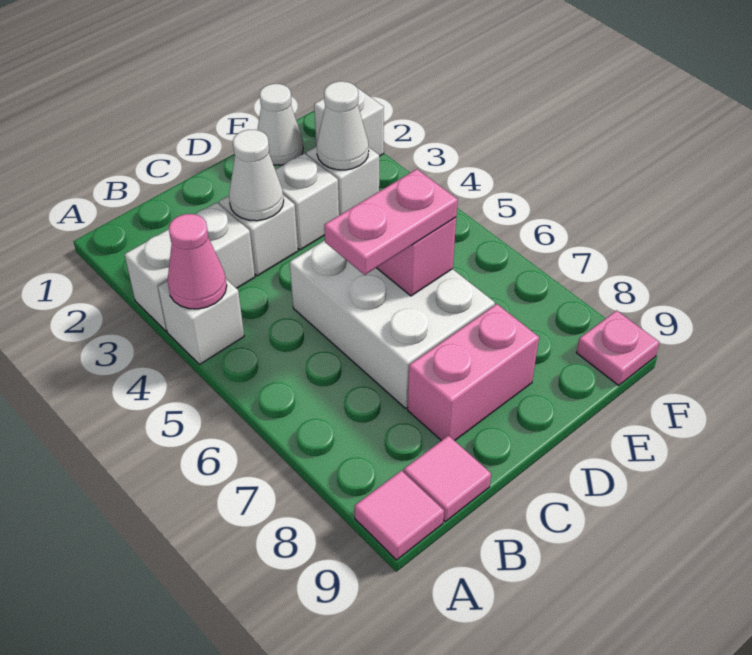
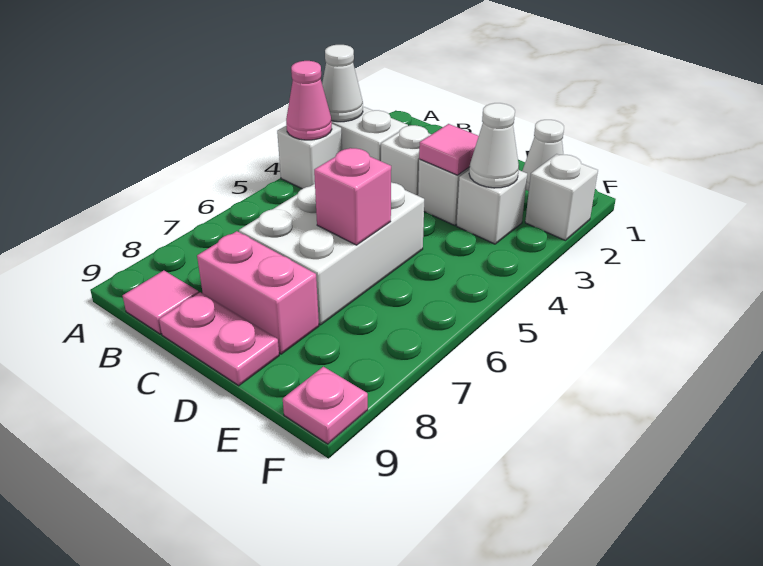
pink 1x1 tile [355,471,444,560] -> pink 1x1 tile moved to [419,124,479,175]
white 1x1 cone [229,130,284,221] -> white 1x1 cone moved to [322,45,363,122]
pink 1x2 plate [324,169,458,275] -> pink 1x2 plate moved to [159,292,279,386]

